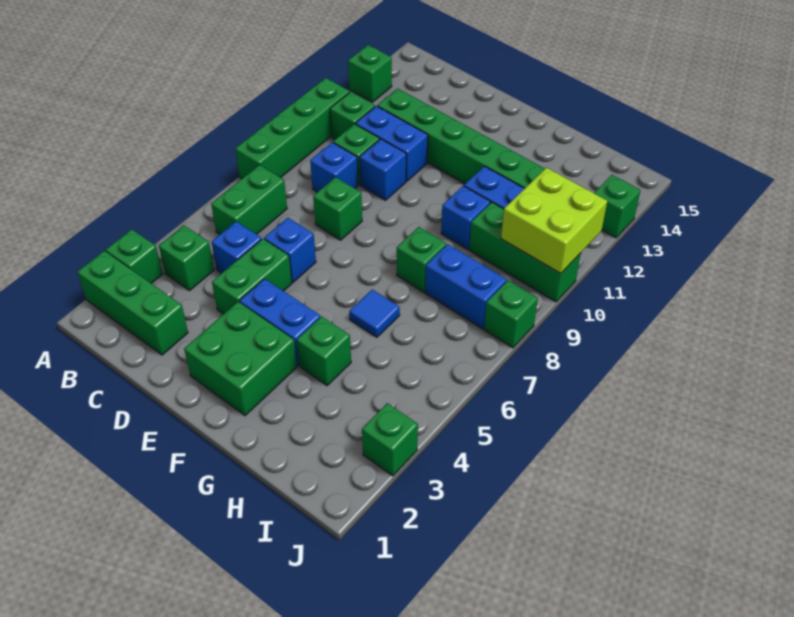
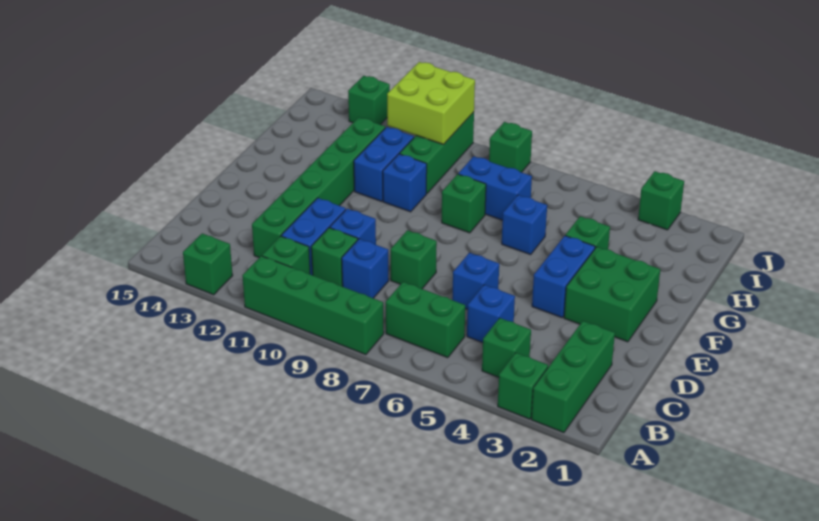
green 1x2 brick [212,239,292,314] -> none
blue 1x1 tile [349,290,400,337] -> blue 1x1 brick [502,195,547,255]
blue 1x2 brick [425,244,507,329] -> blue 1x2 brick turned to [458,156,532,220]

